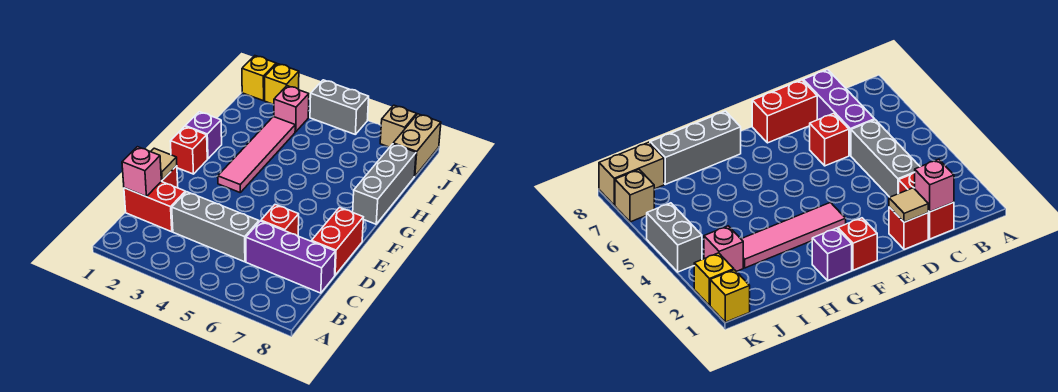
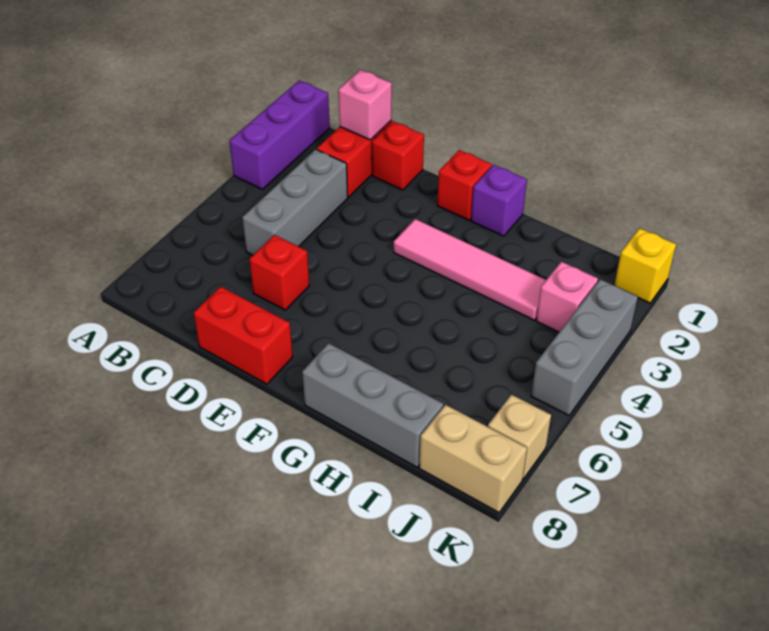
purple 1x3 brick [246,221,335,293] -> purple 1x3 brick moved to [229,81,330,189]
tan 1x1 tile [151,148,177,180] -> none
yellow 1x1 brick [265,64,299,104] -> none
grey 1x2 brick [310,80,369,134] -> grey 1x3 brick [531,279,638,415]

